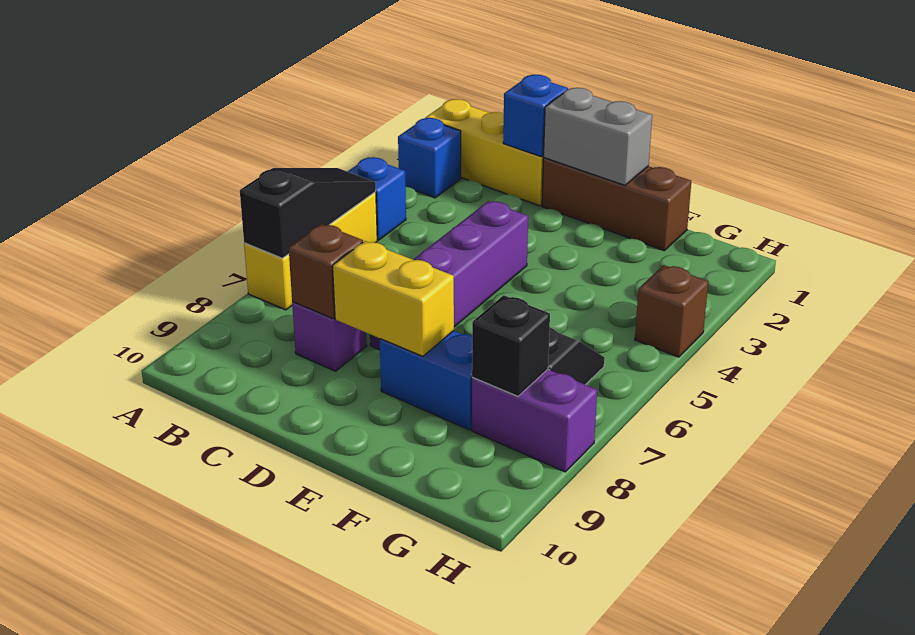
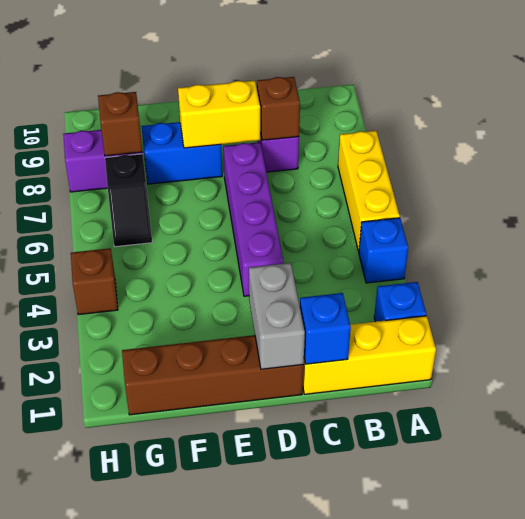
black 1x3 slope [240,168,376,258] -> none
brown 1x3 brick [542,158,691,250] -> brown 1x4 brick [122,335,303,415]
grey 1x2 brick [543,88,652,185] -> grey 1x2 brick turned to [249,263,305,369]
black 1x1 brick [472,295,550,396] -> brown 1x1 brick [98,92,142,156]

